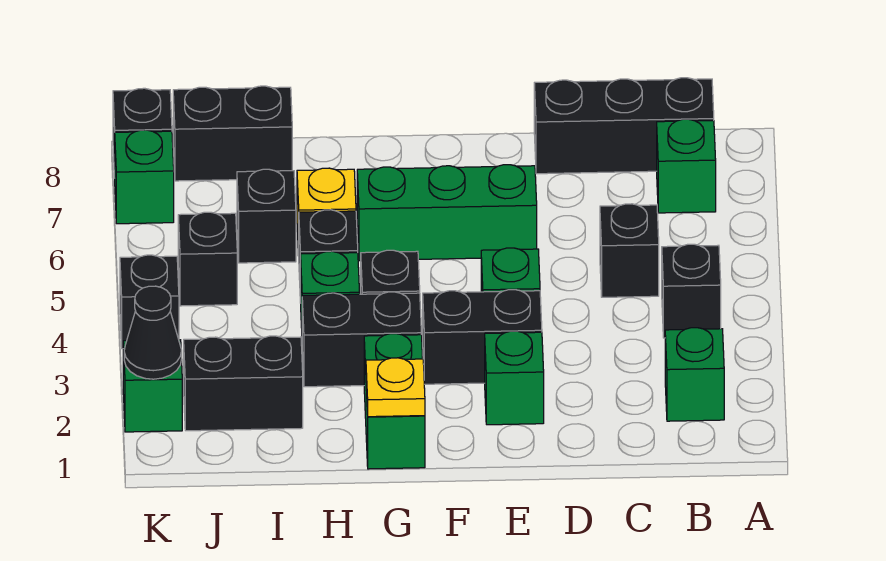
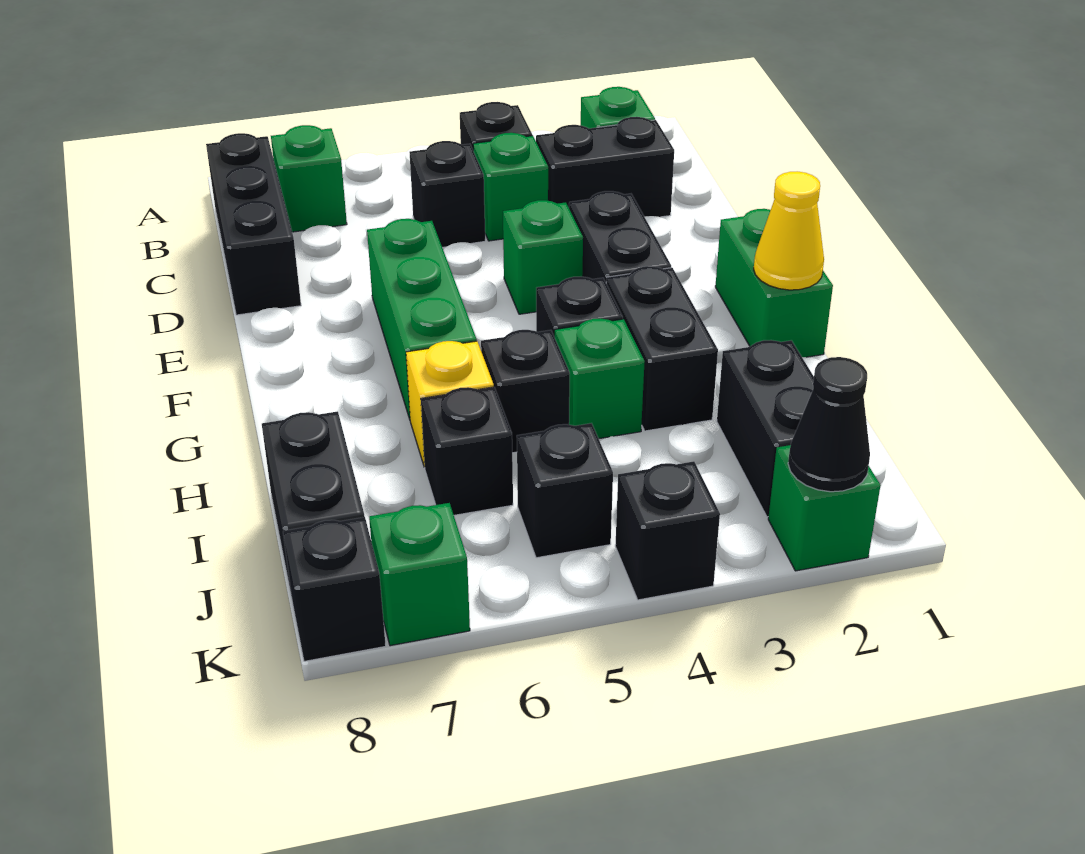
none -> black 1x2 brick [536,117,674,217]
green 1x1 brick [485,331,544,425] -> green 1x1 brick moved to [473,133,548,241]
green 1x2 brick [364,334,425,469] -> green 1x2 brick turned to [715,209,833,357]
yellow 1x1 plate [366,358,425,417] -> yellow 1x1 cone [754,171,824,290]

